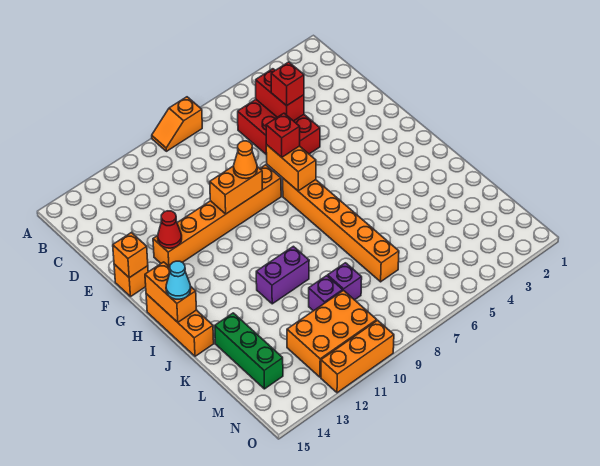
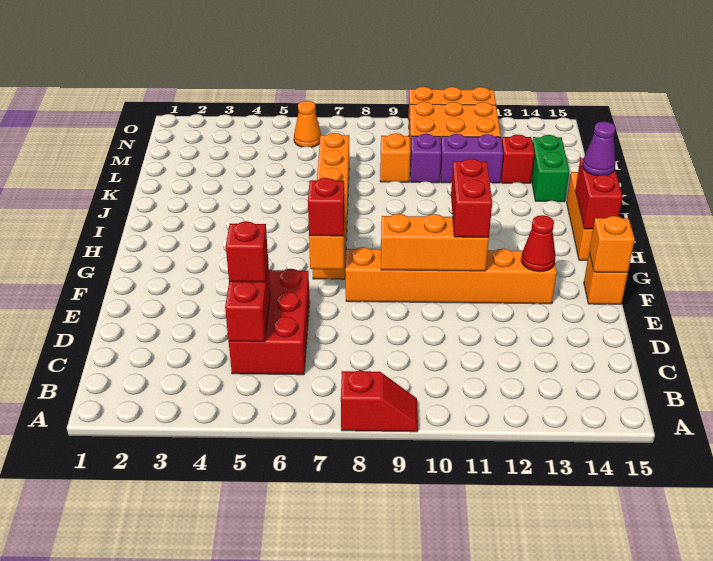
orange 1x2 slope [152,97,202,151] -> red 1x2 slope [341,370,418,432]
orange 1x2 brick [210,166,262,214] -> orange 1x3 brick [381,214,489,271]
orange 1x1 cone [234,141,257,179] -> orange 1x1 cone moved to [294,101,321,147]
none -> red 1x2 brick [451,159,492,237]
orange 1x2 brick [145,262,197,322] -> red 1x2 brick [575,158,623,229]
cyan 1x1 cone [166,261,191,299] -> purple 1x1 cone [583,121,616,176]
purple 1x2 brick [256,246,309,304] -> purple 1x2 brick moved to [440,134,503,183]
green 1x3 brick [215,313,283,389] -> green 1x2 brick [531,135,569,202]
purple 1x1 brick [328,263,362,300] -> orange 1x1 brick [380,133,410,182]
none -> red 1x1 brick [501,135,534,183]

